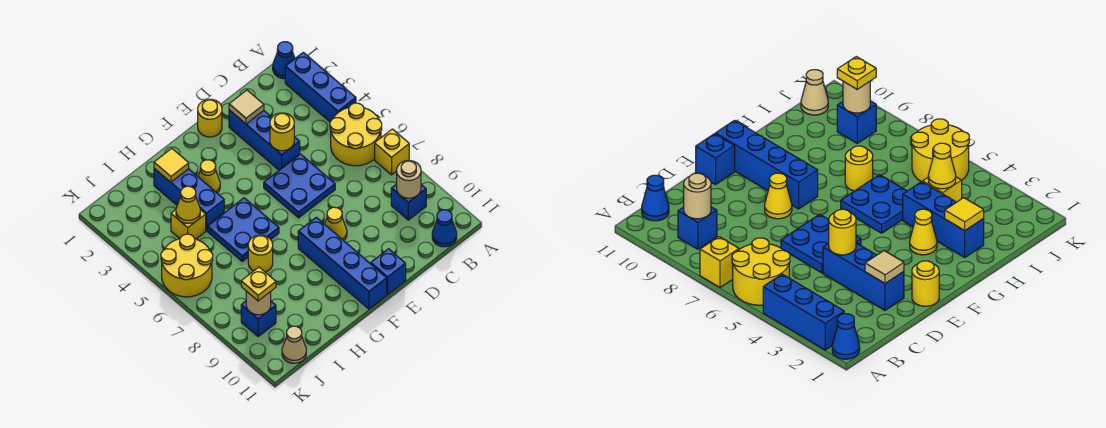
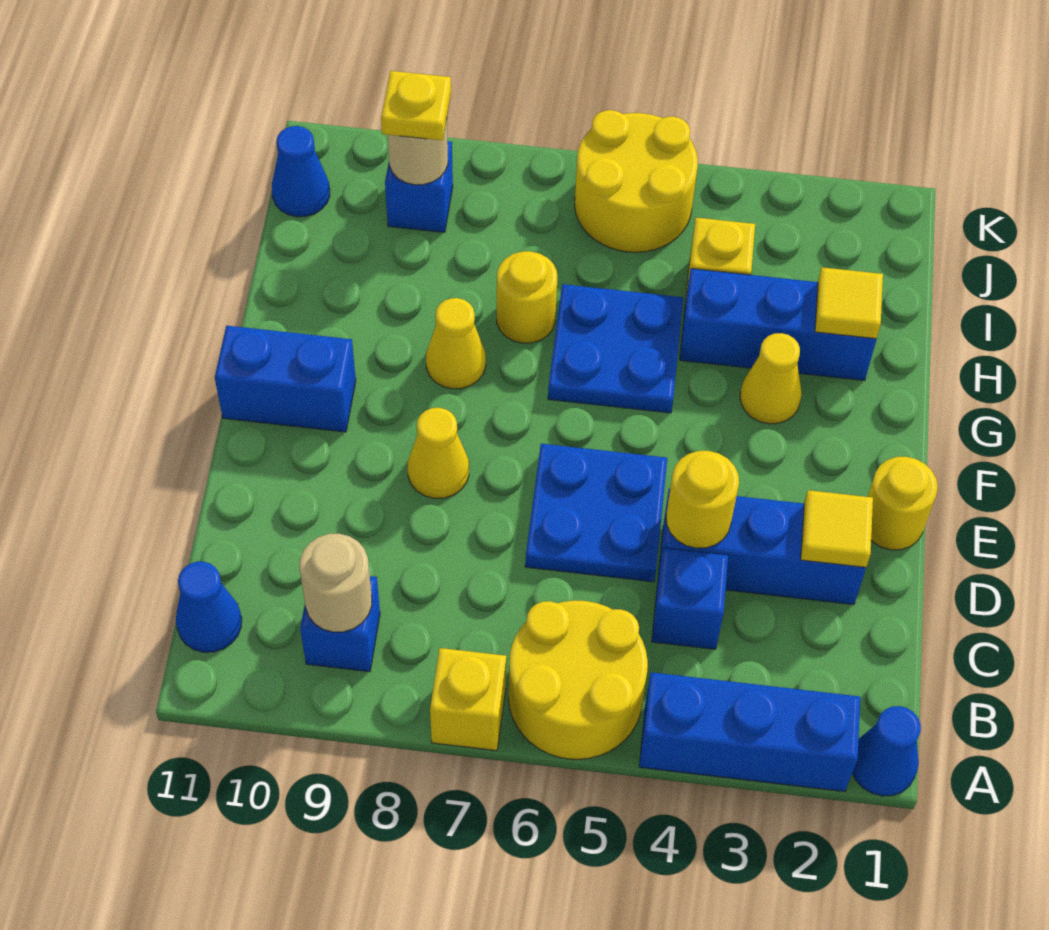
tan 1x1 tile [229,90,264,124] -> yellow 1x1 tile [801,490,873,567]
blue 1x1 brick [371,249,406,294] -> blue 1x1 brick moved to [652,548,728,649]
blue 1x4 brick [298,217,387,309] -> blue 1x2 brick [215,326,356,432]
yellow 1x1 cone [176,186,200,223] -> yellow 1x1 cone moved to [426,298,486,389]
tan 1x1 cone [282,326,306,363] -> blue 1x1 cone [272,126,330,217]

